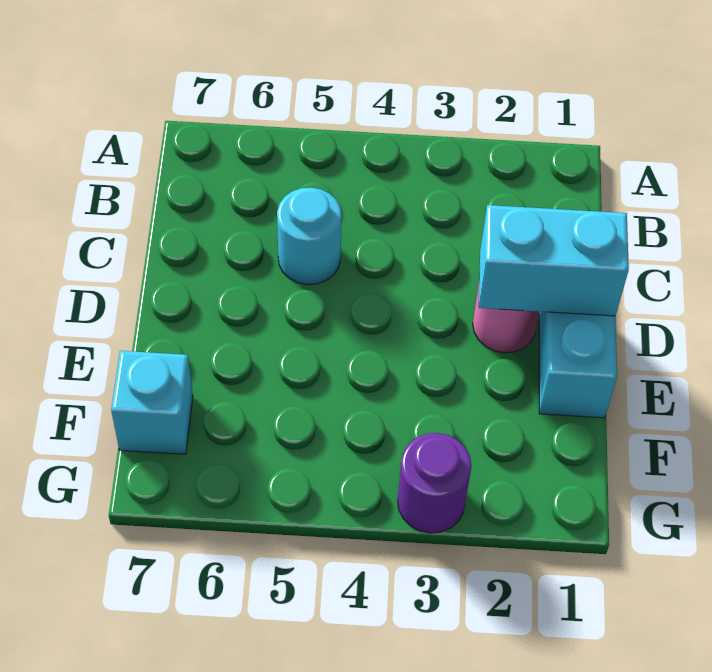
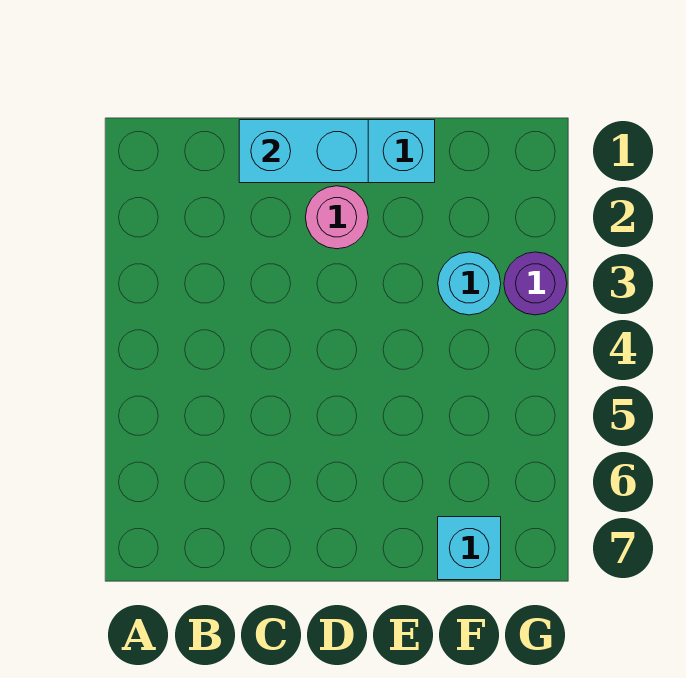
cyan 1x1 round brick [277,188,342,285] -> cyan 1x1 round brick moved to [438,252,501,315]
cyan 1x2 brick [479,205,629,316] -> cyan 1x2 brick turned to [239,120,368,183]

